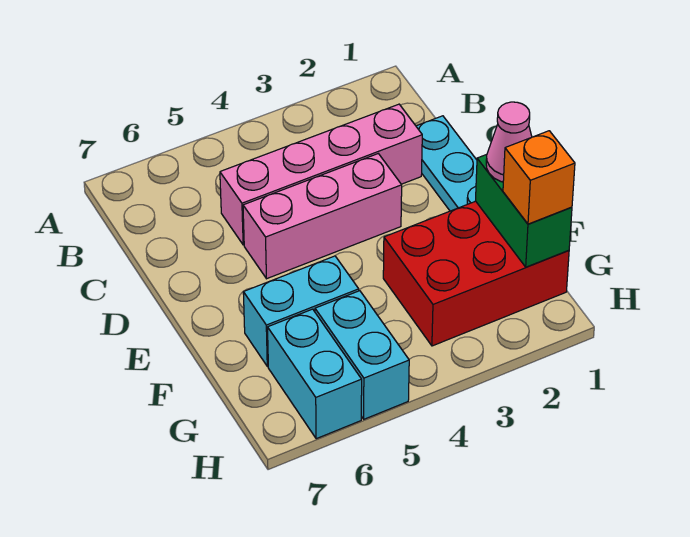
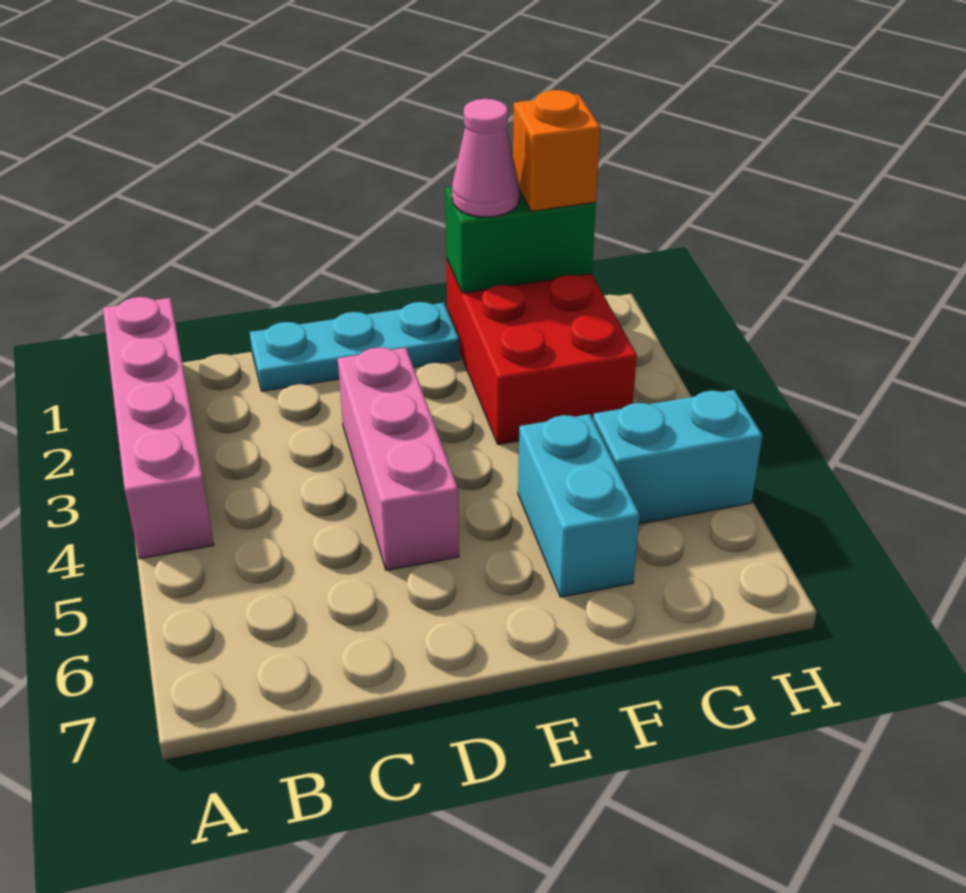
pink 1x4 brick [220,104,422,245] -> pink 1x4 brick moved to [103,297,214,559]
cyan 1x2 brick [268,309,362,439] -> none

